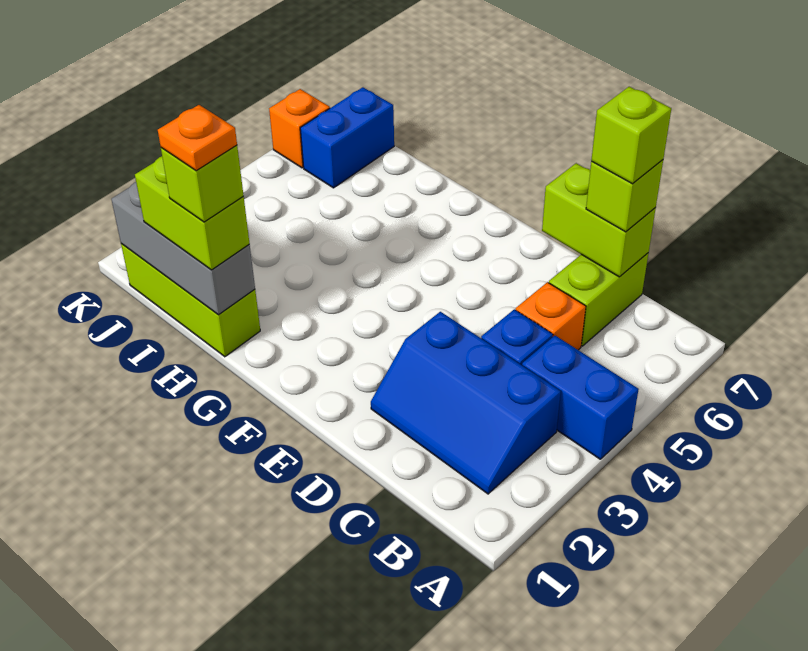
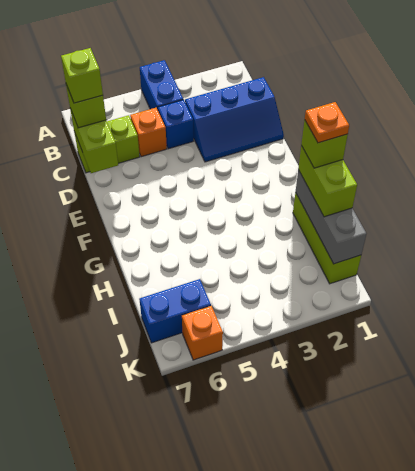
blue 2x3 slope [371,312,561,494] -> blue 2x3 slope turned to [185,77,284,162]

